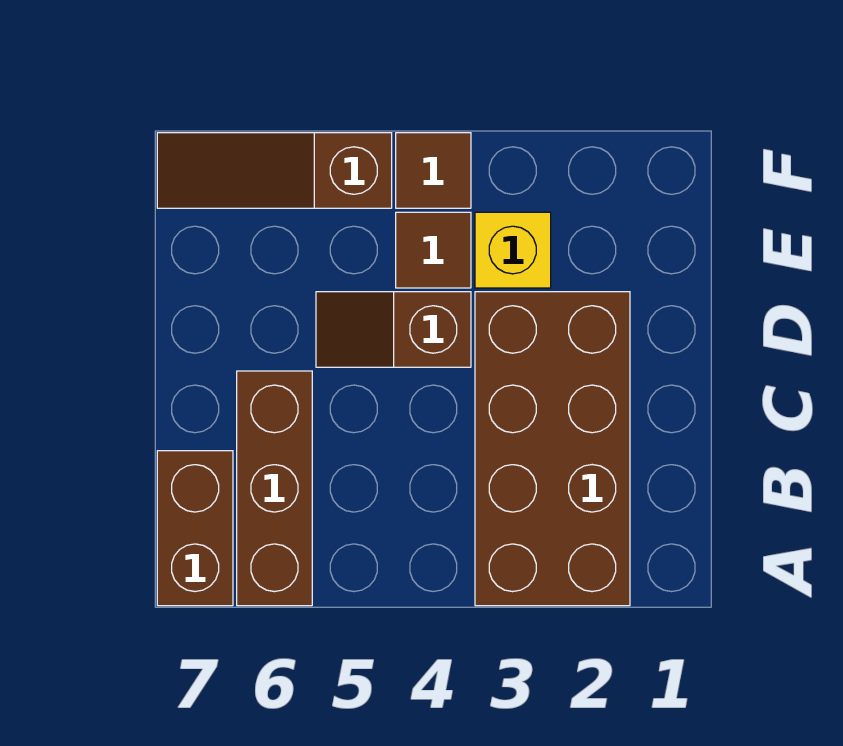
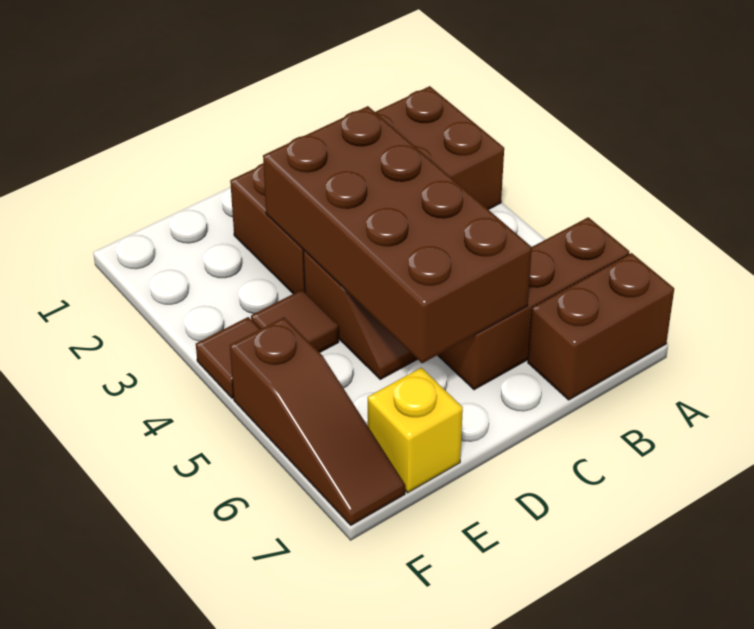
none -> brown 2x4 brick [263,106,532,363]
yellow 1x1 brick [475,212,551,288] -> yellow 1x1 brick moved to [368,368,463,493]

